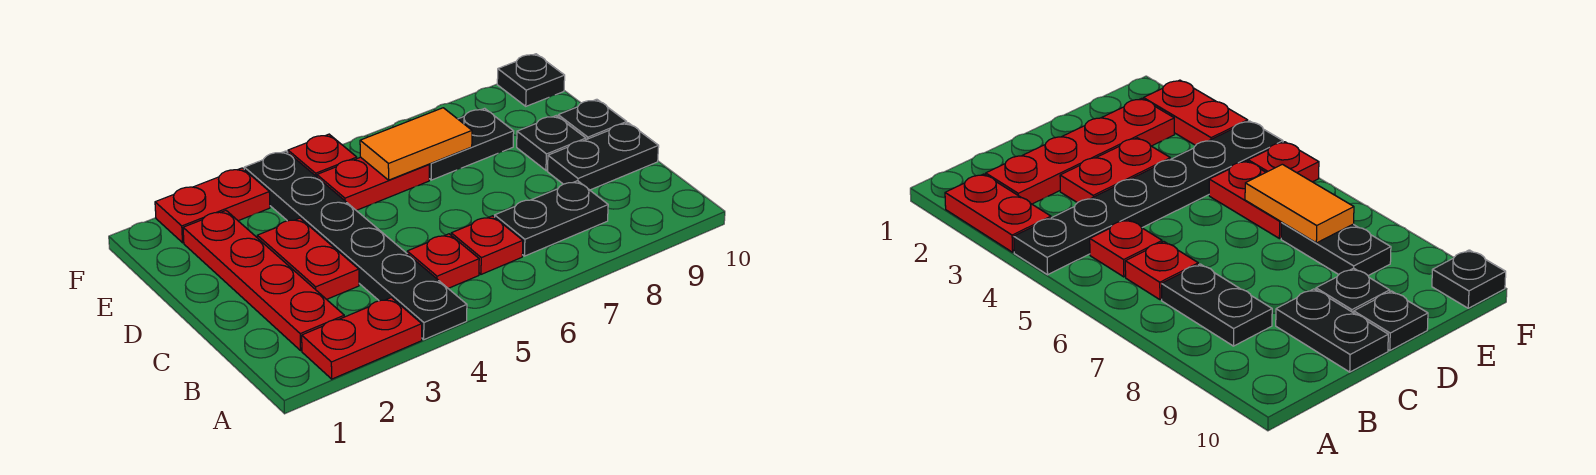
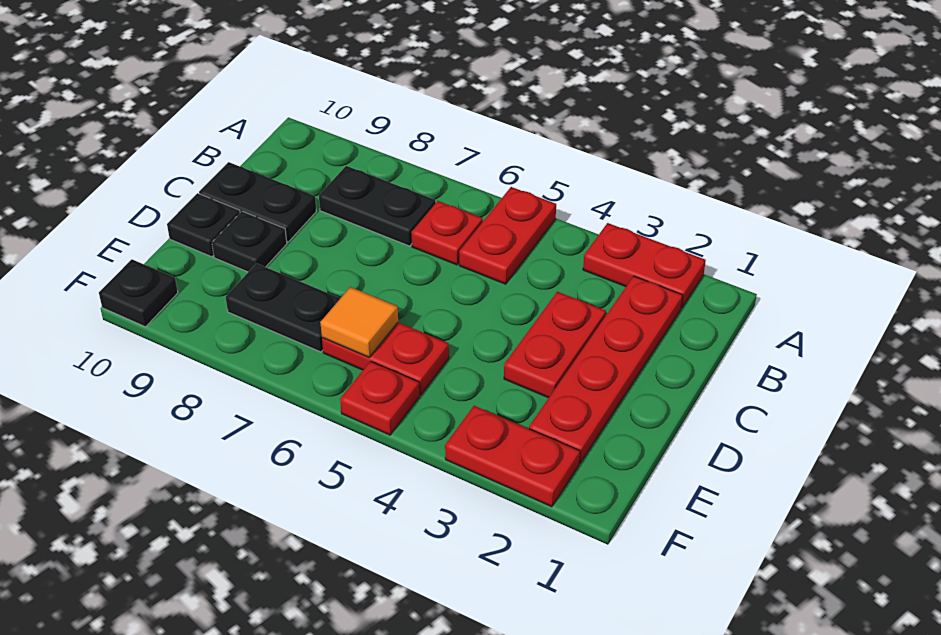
black 1x6 plate [244,151,467,340] -> none
red 1x1 plate [407,234,479,288] -> red 1x2 plate [459,187,556,284]
orange 1x2 tile [360,108,472,180] -> orange 1x1 tile [320,287,398,357]

